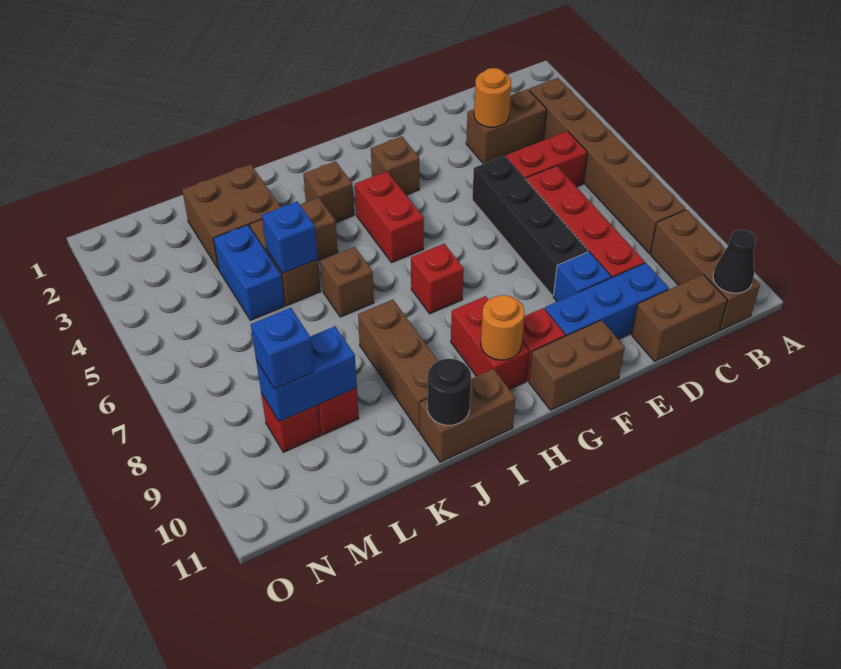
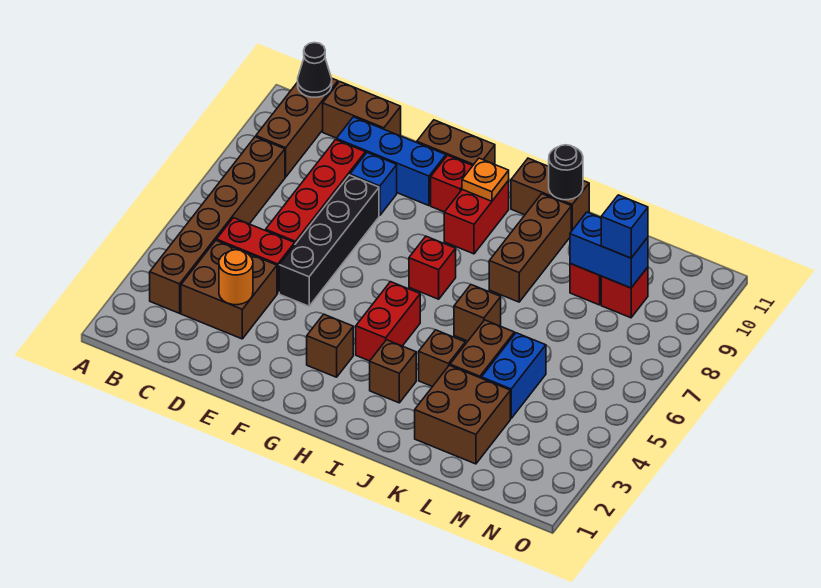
brown 1x2 brick [466,89,546,164] -> brown 2x2 brick [181,240,277,339]
orange 1x1 round brick [481,295,525,360] -> orange 1x1 plate [462,158,509,201]
blue 1x1 brick [262,202,318,273] -> none

